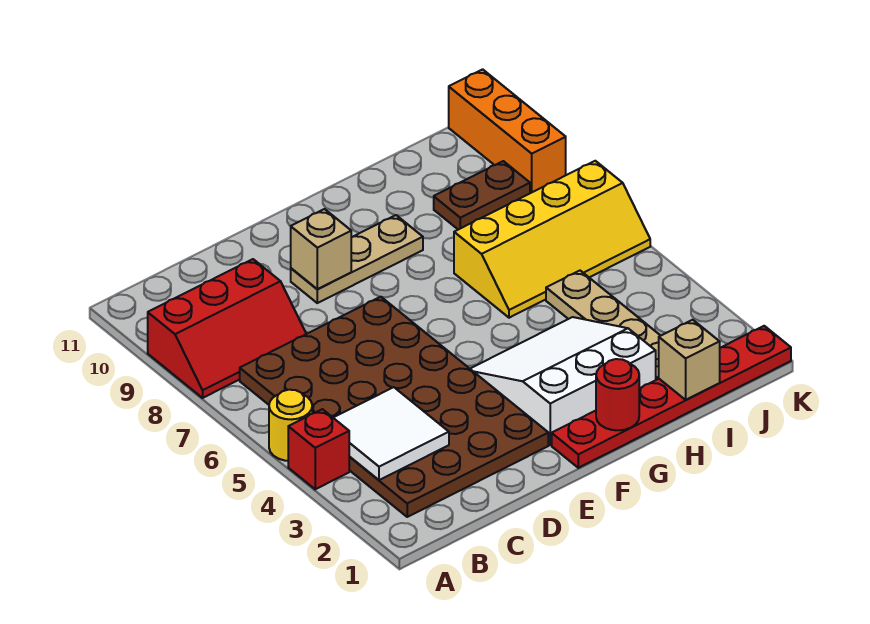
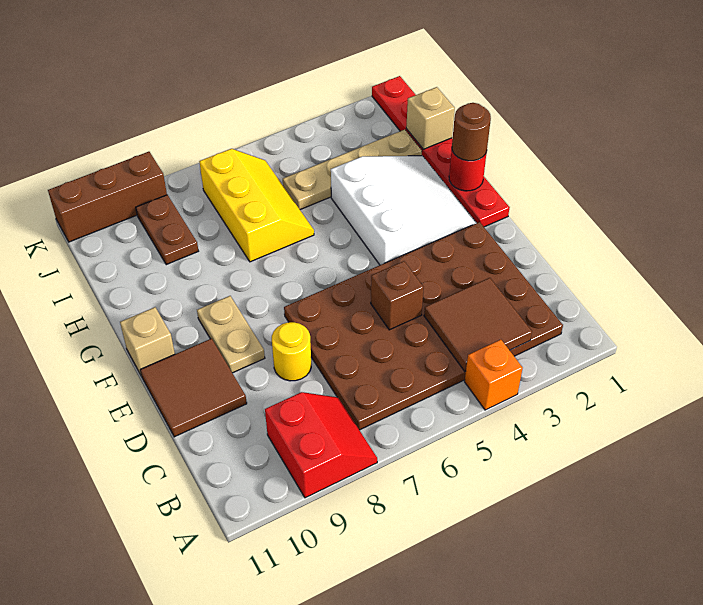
red 1x1 brick [288,409,349,489] -> orange 1x1 brick [465,340,523,410]
yellow 1x1 round brick [269,390,312,461] -> yellow 1x1 round brick moved to [272,322,311,381]
red 2x3 slope [148,259,306,398] -> red 2x2 slope [265,392,377,498]
white 2x2 tile [333,387,449,480] -> brown 2x2 tile [424,278,532,371]
none -> brown 1x1 brick [371,261,424,330]
none -> brown 2x2 tile [140,339,247,437]
tan 1x3 plate [291,215,423,303] -> tan 1x2 plate [197,296,265,373]
tan 1x1 brick [291,209,351,289] -> tan 1x1 brick moved to [120,307,175,376]
white 3x3 slope [470,317,656,445] -> white 3x3 slope turned to [331,156,476,265]
none -> brown 1x1 round brick [452,103,491,161]
yellow 2x4 slope [454,161,650,318] -> yellow 2x3 slope [199,149,314,262]
orange 1x3 brick [449,69,566,193] -> brown 1x3 brick [48,152,167,242]

